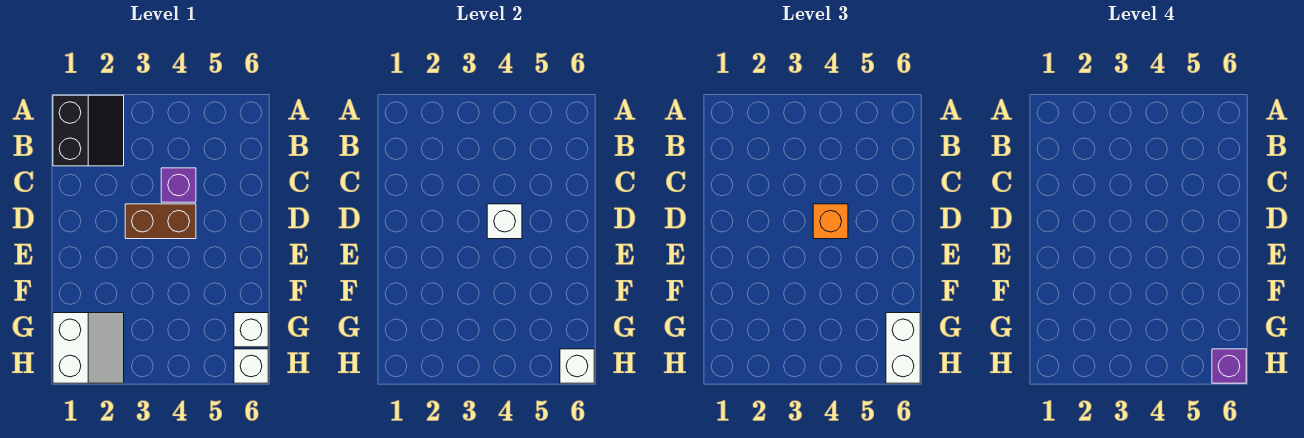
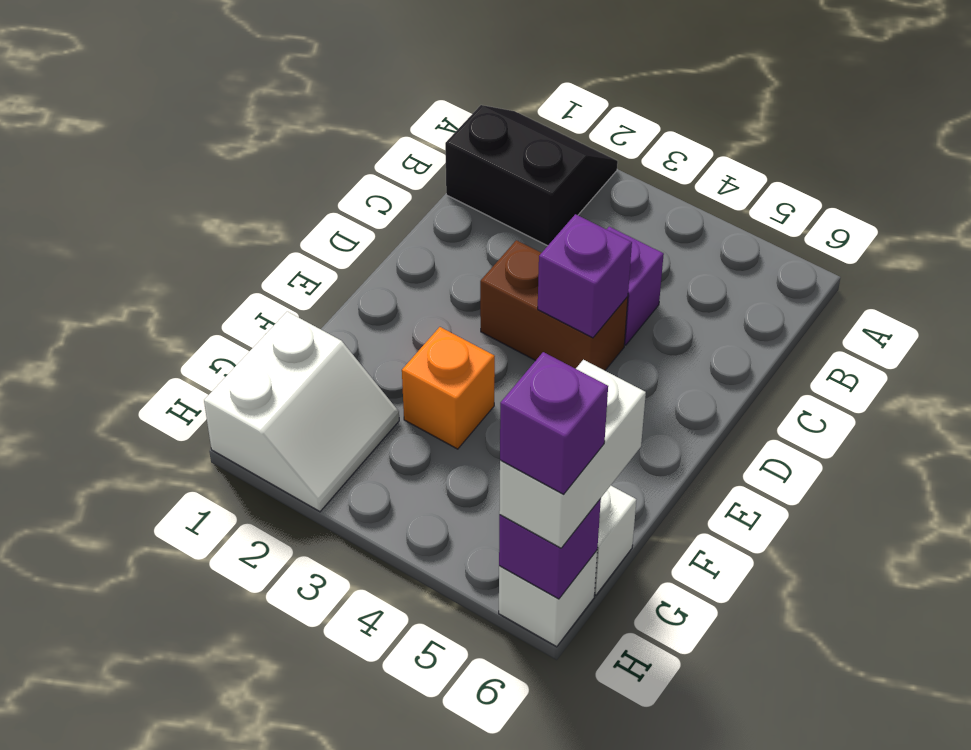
black 2x2 slope [53,95,124,166] -> black 2x2 slope turned to [445,105,618,246]
white 1x1 brick [487,204,522,239] -> purple 1x1 brick [538,214,632,338]
orange 1x1 brick [813,204,848,239] -> orange 1x1 brick moved to [402,327,495,449]
white 1x1 brick [560,349,594,383] -> purple 1x1 brick [499,499,601,599]

